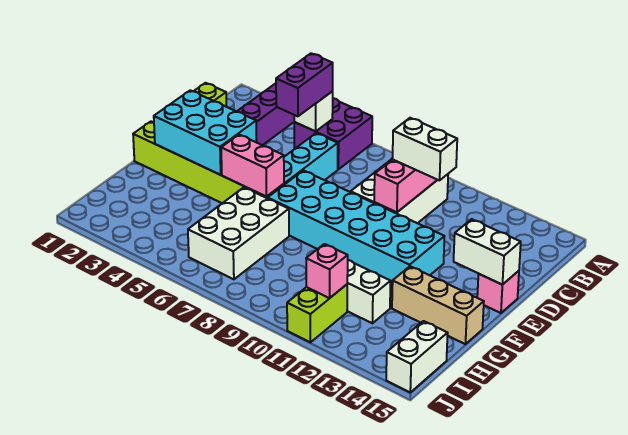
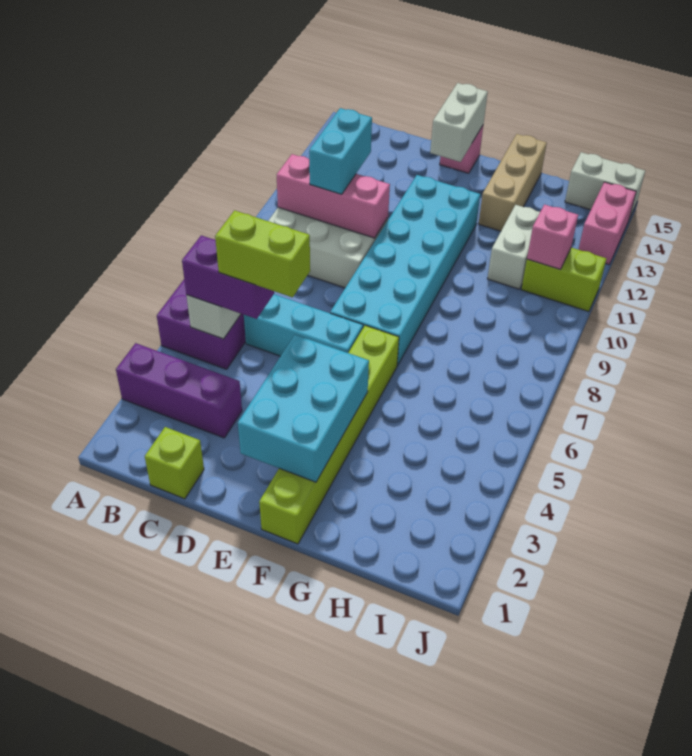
none -> lime 1x2 brick [215,210,310,297]
white 1x2 brick [393,118,457,180] -> cyan 1x2 brick [309,108,372,194]
pink 1x2 brick [221,135,284,197] -> pink 1x2 brick moved to [578,182,636,265]
white 2x3 brick [188,187,289,279] -> none

